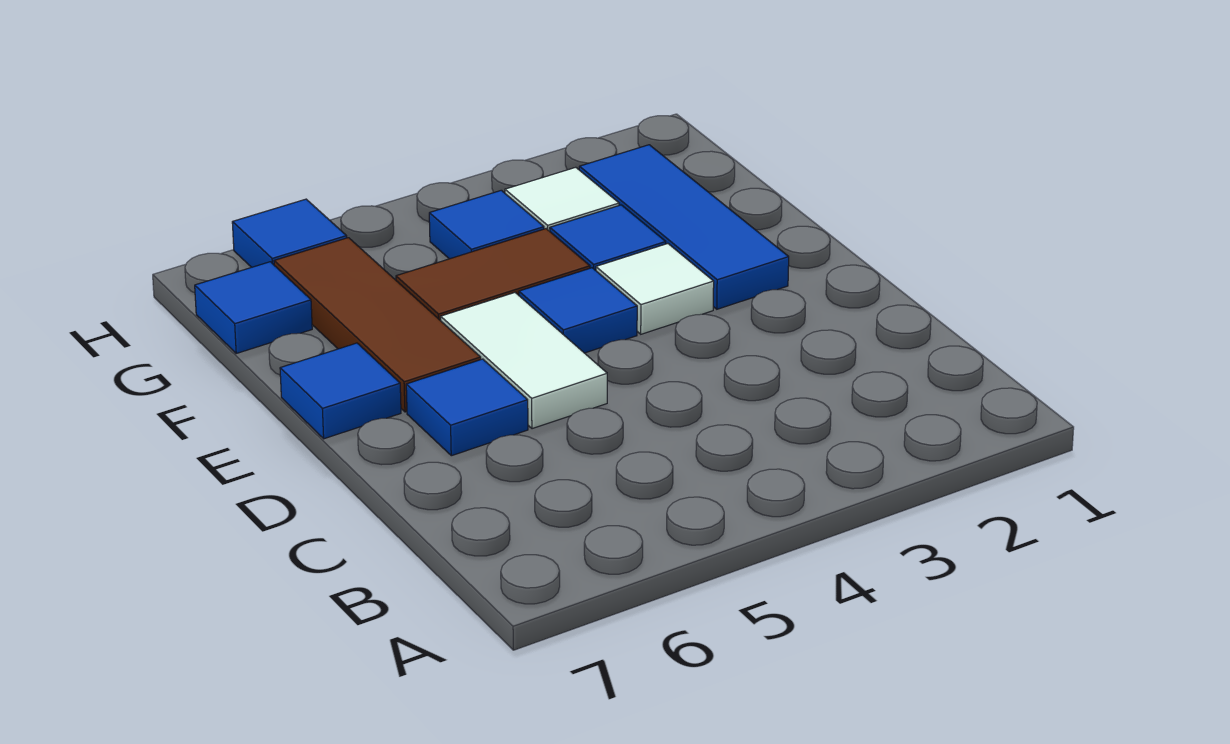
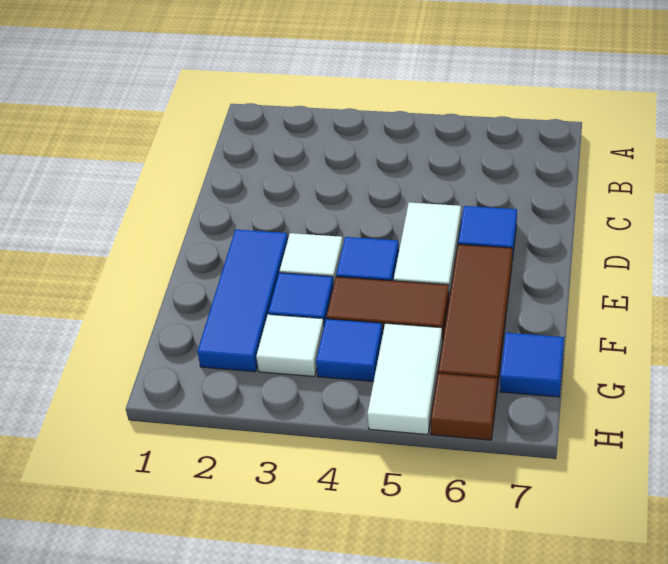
blue 1x1 tile [280,343,401,439] -> none
none -> white 1x2 tile [367,323,442,435]
blue 1x1 tile [232,199,347,267] -> brown 1x1 tile [431,374,497,440]

